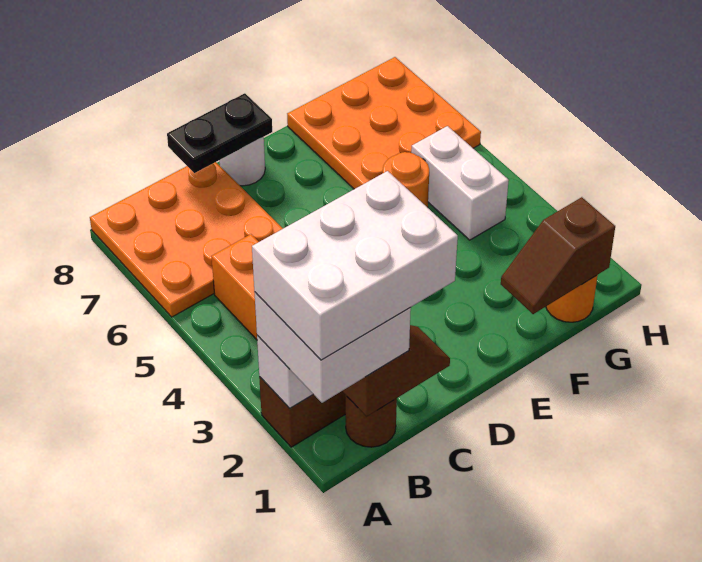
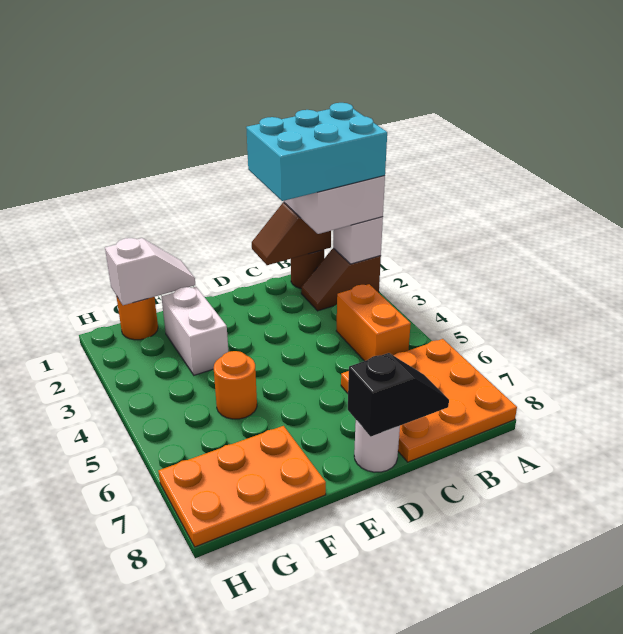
white 2x3 brick [252,171,458,360] -> cyan 2x3 brick [246,103,387,201]
black 1x2 plate [167,93,272,173] -> black 1x2 slope [348,353,449,436]
brown 1x2 slope [501,197,615,314] -> white 1x2 slope [105,238,195,305]
orange 3x3 plate [287,57,481,189] -> orange 2x3 plate [158,426,326,547]
white 1x2 brick [411,126,509,240] -> white 1x2 brick moved to [161,287,228,375]

